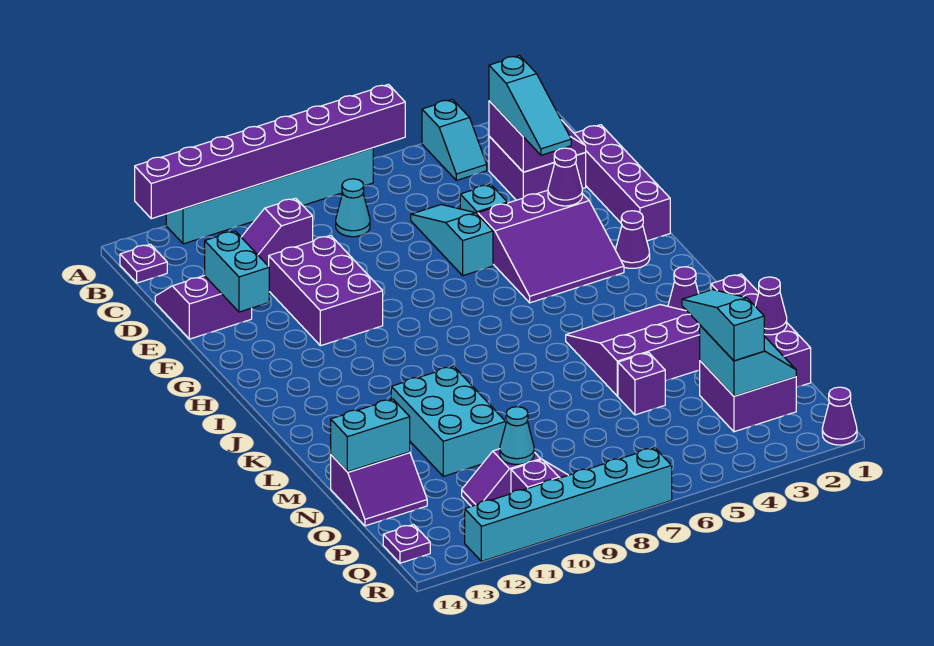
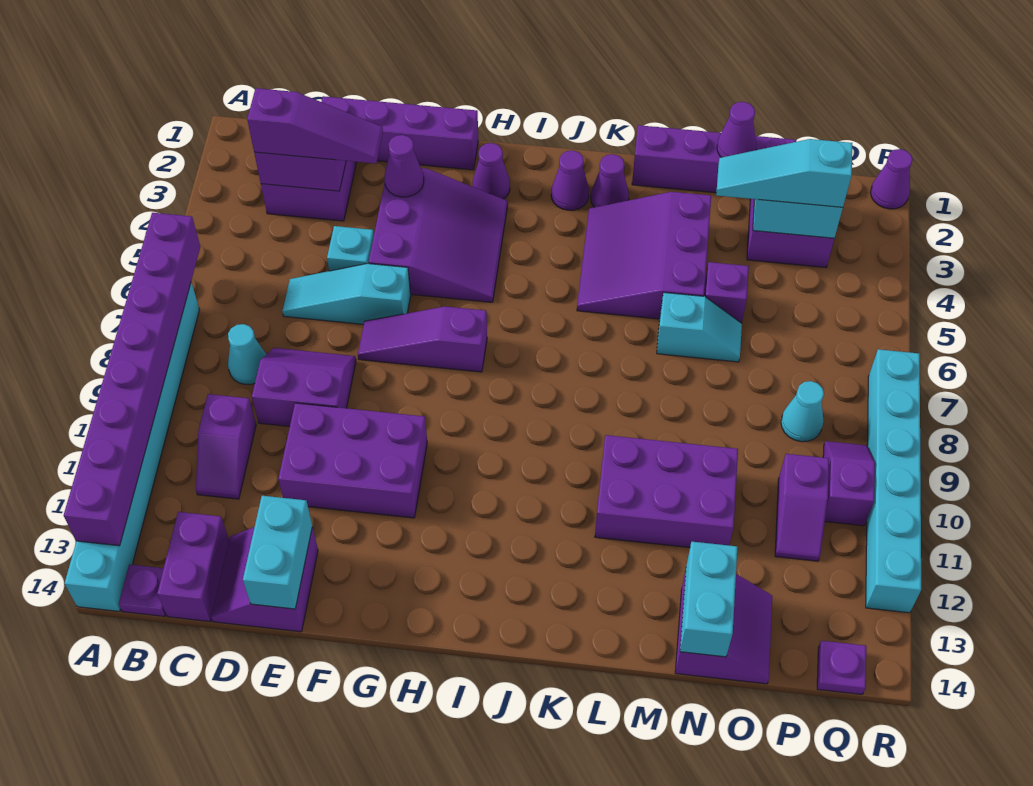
cyan 1x2 slope [422,99,487,180] -> cyan 1x2 slope moved to [657,293,742,362]
cyan 1x6 brick [166,148,373,244] -> cyan 1x8 brick [64,282,199,611]
cyan 1x3 slope [489,56,571,155] -> purple 1x3 slope [247,88,383,163]
none -> purple 1x2 brick [157,512,229,622]
none -> purple 2x2 slope [252,348,356,427]
cyan 1x2 brick [205,231,269,312] -> cyan 1x2 brick turned to [243,496,312,609]
none -> purple 1x3 slope [358,306,487,372]
none -> purple 1x1 cone [551,150,589,210]
cyan 2x3 brick [391,366,506,476] -> purple 2x3 brick [595,435,738,547]
cyan 1x1 cone [500,407,534,464] -> cyan 1x1 cone moved to [781,381,824,442]

